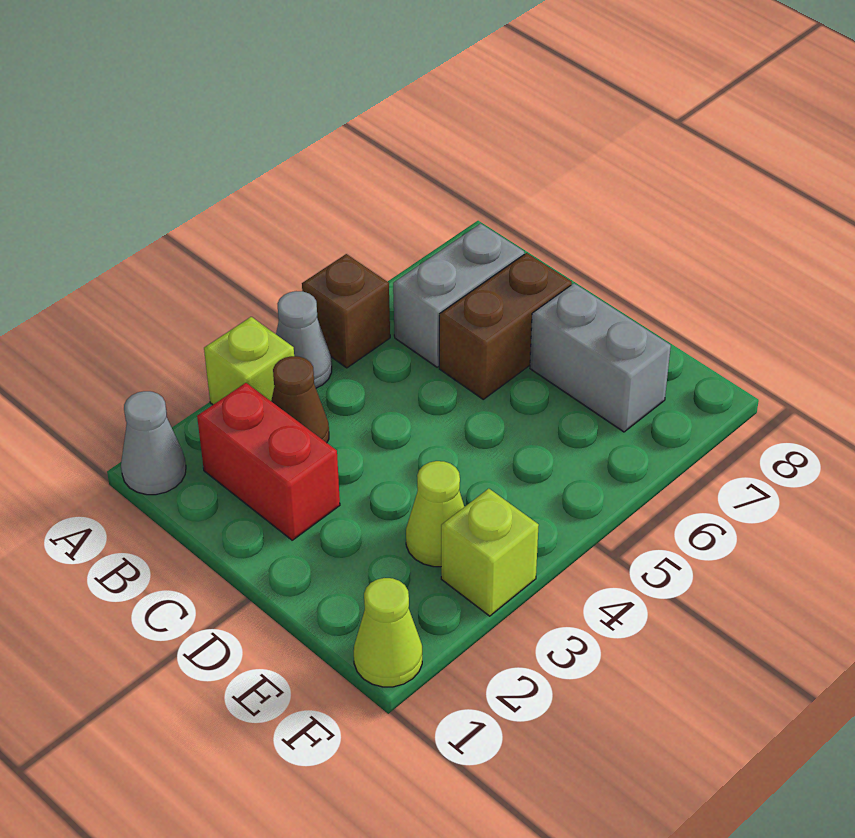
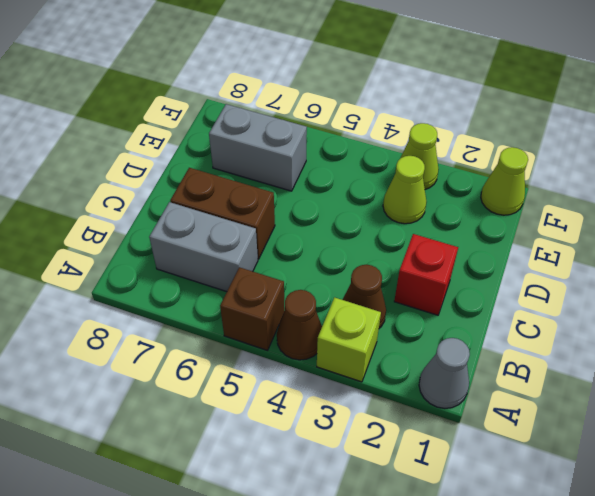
grey 1x1 cone [276,291,332,388] -> brown 1x1 cone [277,290,322,360]
red 1x2 brick [197,383,340,540] -> red 1x1 brick [394,234,458,315]
grey 1x2 brick [530,283,671,432] -> grey 1x2 brick turned to [209,104,307,191]
lime 1x1 brick [441,489,539,616] -> lime 1x1 cone [401,123,439,189]

